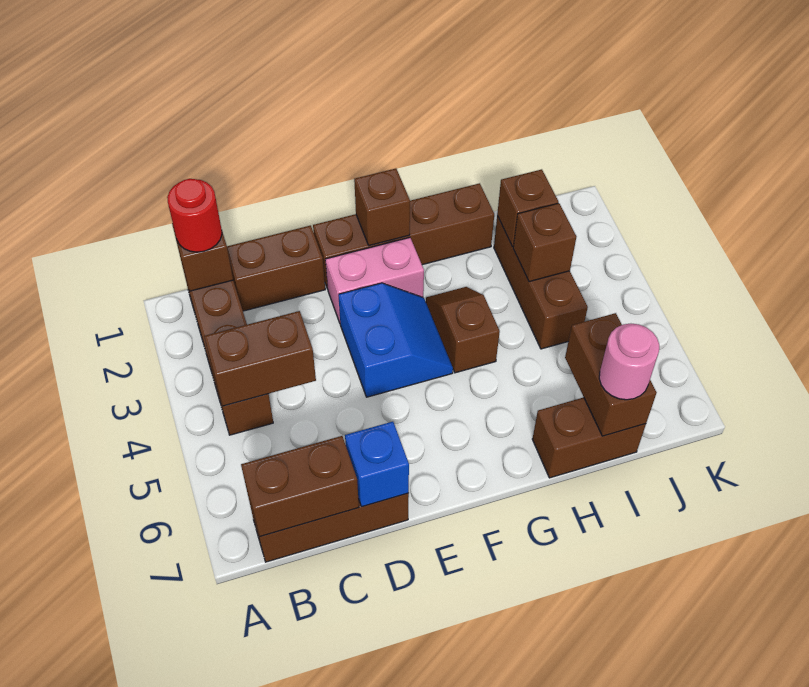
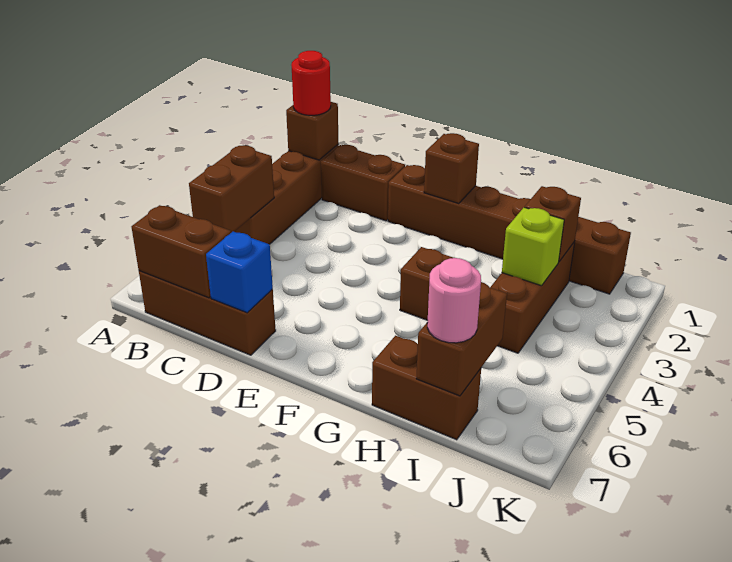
brown 1x2 brick [204,311,316,406] -> brown 1x2 brick turned to [189,145,274,233]
brown 1x4 brick [313,183,494,289] -> brown 1x6 brick [388,165,631,294]
pink 1x2 brick [325,238,424,323] -> none
blue 2x2 slope [338,283,453,397] -> none
brown 1x1 brick [513,203,576,282] -> lime 1x1 brick [502,207,564,286]

